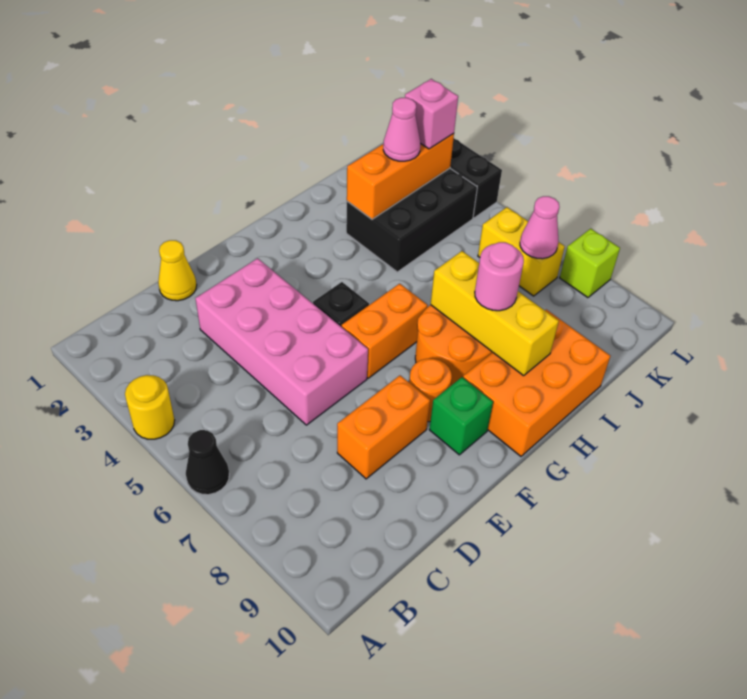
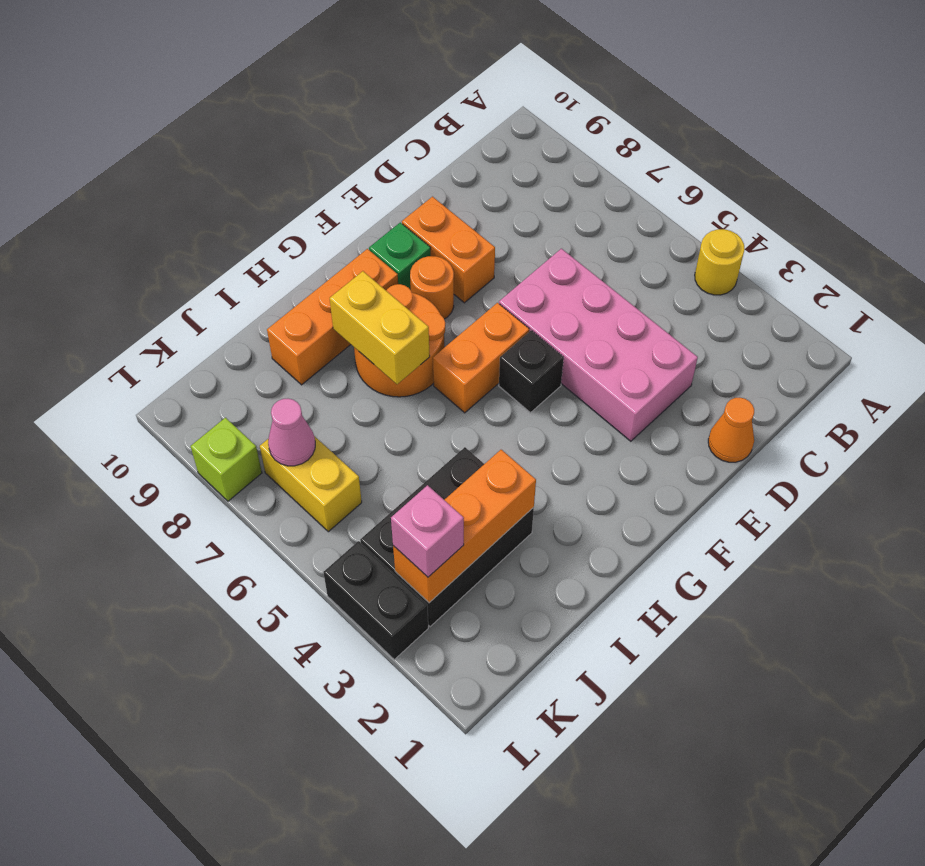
black 1x1 cone [186,430,229,495] -> none
yellow 1x1 cone [158,240,197,301] -> orange 1x1 cone [708,398,754,462]
orange 1x2 brick [337,376,430,479] -> orange 1x2 brick turned to [402,197,495,303]
orange 2x3 brick [463,310,610,456] -> orange 1x3 brick [267,249,398,385]
yellow 1x3 brick [431,251,559,376] -> yellow 1x2 brick [330,271,430,384]
pink 1x1 round brick [475,242,524,311] -> none
pink 1x1 cone [383,98,420,161] -> none

